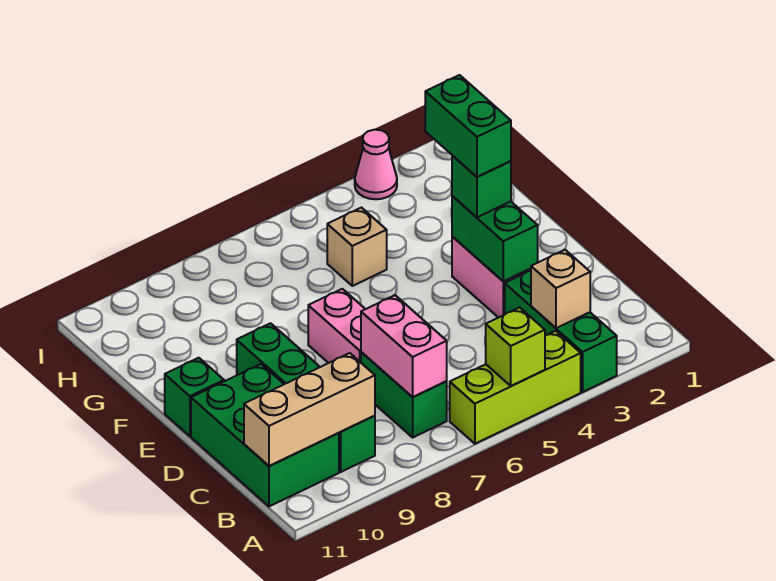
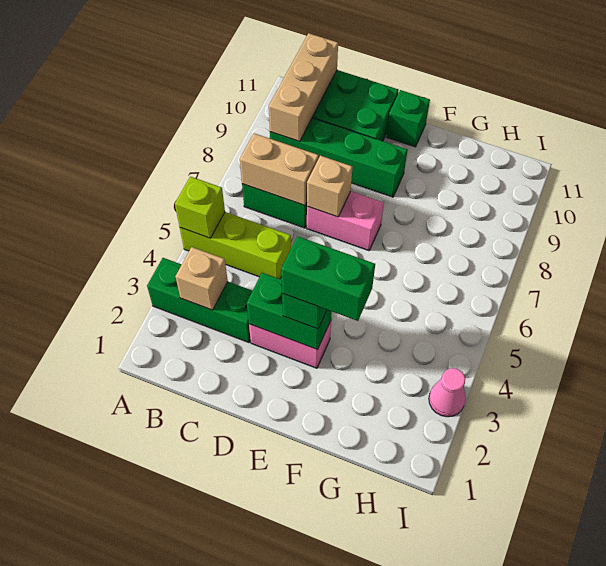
lime 1x3 brick [450,331,581,444] -> lime 1x3 brick turned to [180,212,291,279]
pink 1x2 brick [361,295,447,397] -> tan 1x2 brick [240,133,319,205]
tan 1x1 brick [327,208,387,286] -> tan 1x1 brick moved to [307,156,352,217]

